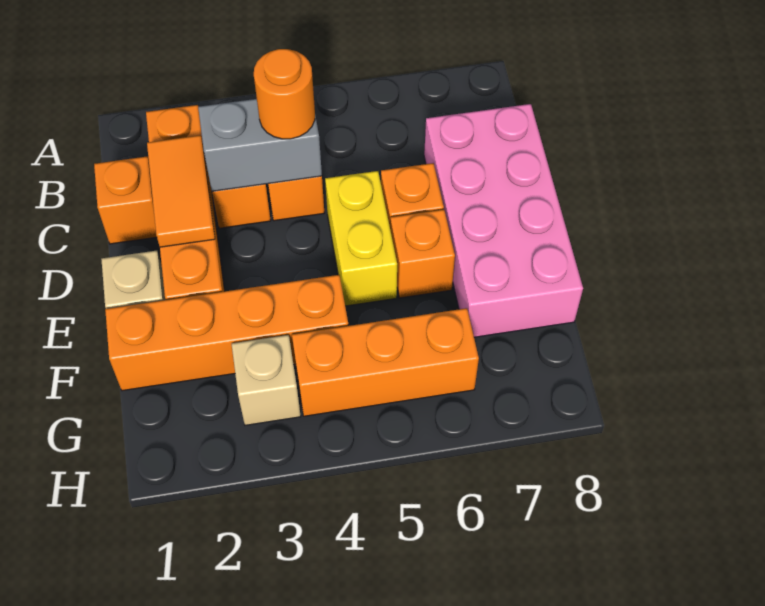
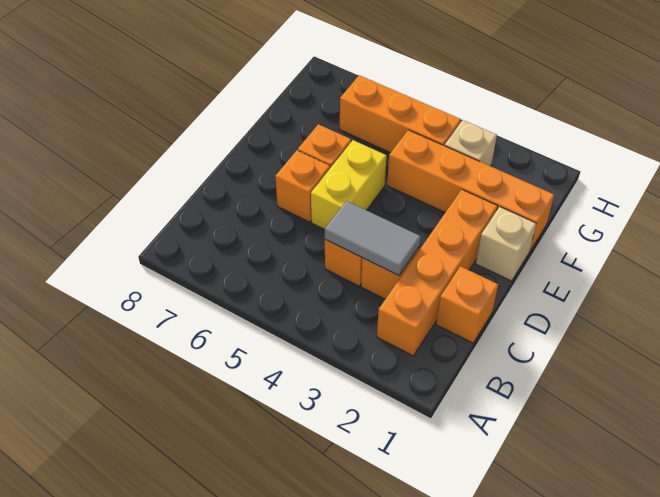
orange 1x2 tile [147,135,215,247] -> none
grey 1x2 brick [198,99,322,191] -> grey 1x2 tile [325,201,421,276]
orange 1x1 round brick [254,49,315,139] -> none
pink 2x4 brick [424,104,583,337] -> none

